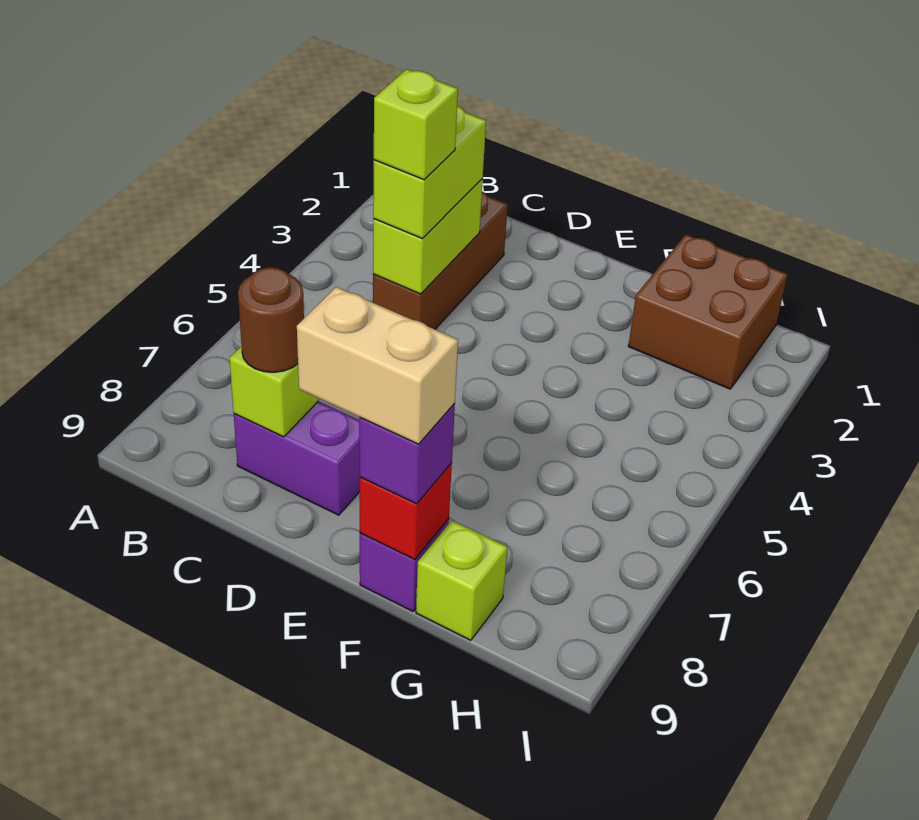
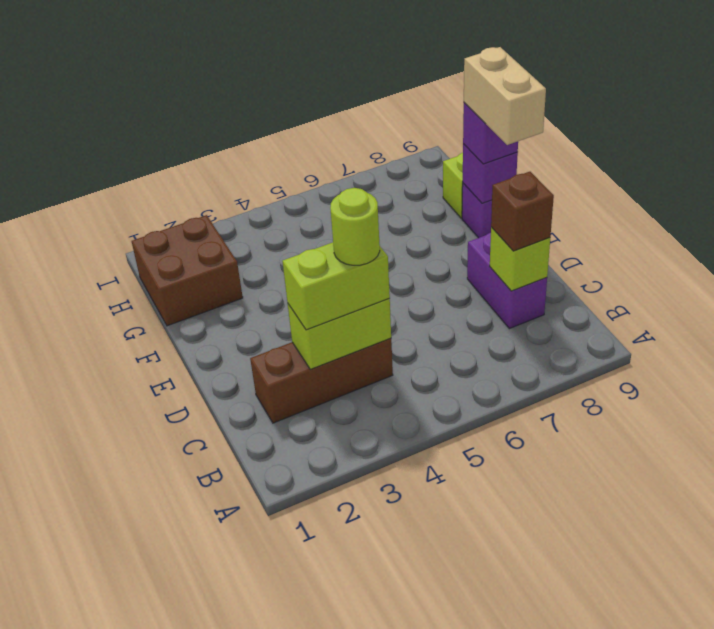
lime 1x1 brick [374,69,458,180] -> lime 1x1 round brick [330,188,380,265]
brown 1x1 round brick [238,267,304,372] -> brown 1x1 brick [491,172,554,251]
red 1x1 brick [360,463,452,560] -> purple 1x1 brick [463,144,518,203]

